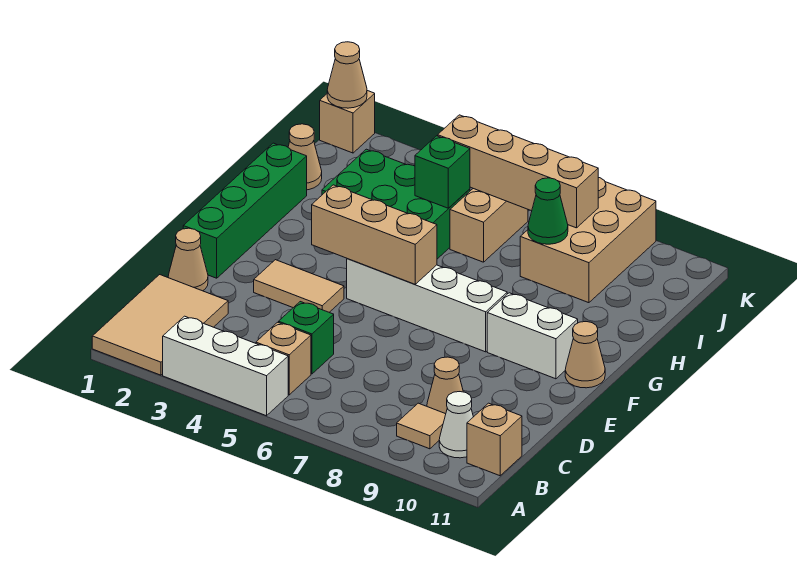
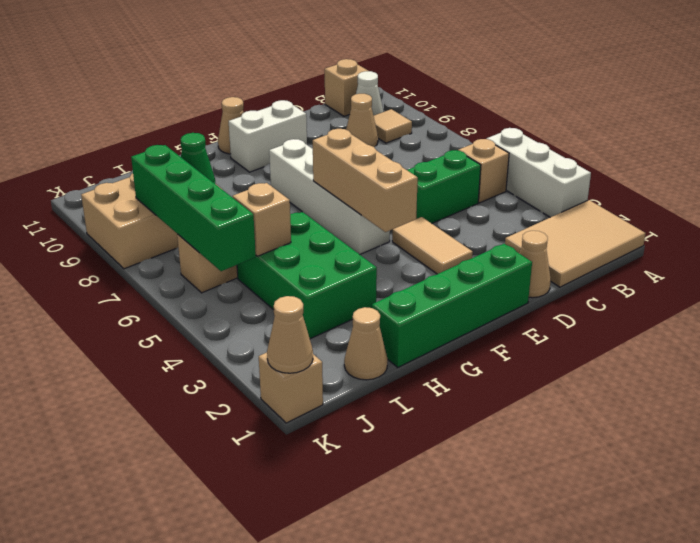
green 1x1 brick [279,302,334,374] -> green 1x2 brick [407,150,481,223]
white 1x2 brick [487,293,578,379] -> white 1x2 brick turned to [229,100,307,172]
green 1x1 brick [415,136,470,208] -> tan 1x1 brick [233,183,291,256]
tan 1x4 brick [438,115,598,228] -> green 1x4 brick [131,145,256,271]

